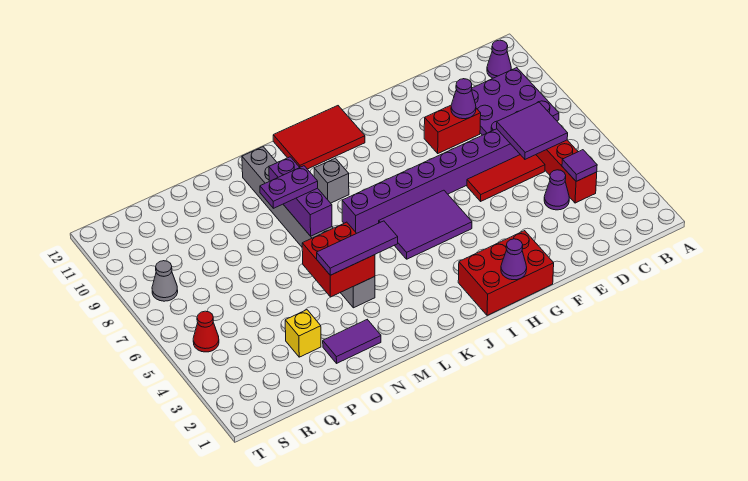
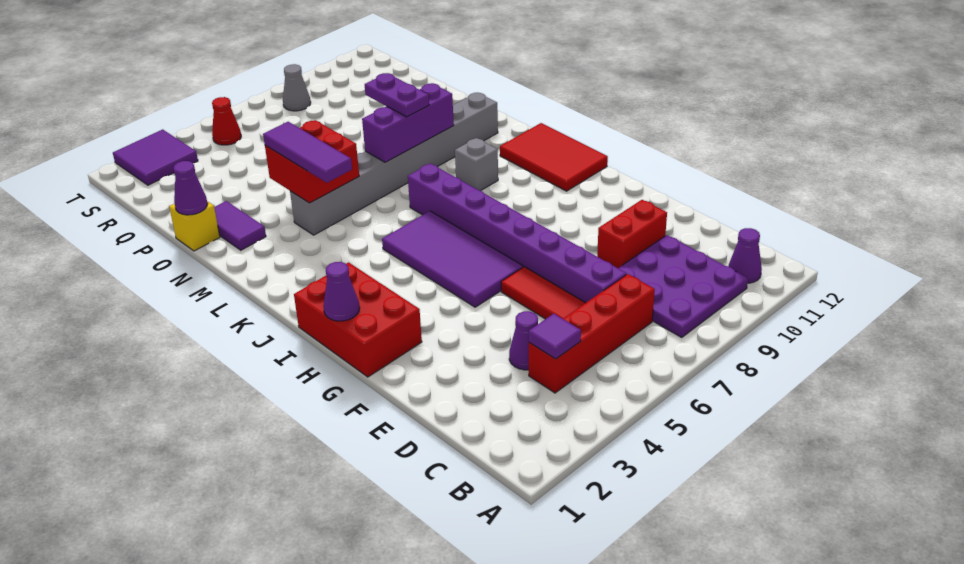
purple 2x2 tile [497,102,568,159] -> purple 2x2 tile moved to [113,129,198,185]
red 1x2 brick [424,105,481,153] -> red 1x2 brick turned to [597,200,667,268]
purple 1x1 cone [451,79,476,119] -> purple 1x1 cone moved to [173,161,207,215]
purple 2x3 tile [379,190,472,259] -> purple 2x4 tile [382,211,523,307]
yellow 1x1 brick [285,310,321,357] -> yellow 1x1 brick moved to [169,201,220,251]

